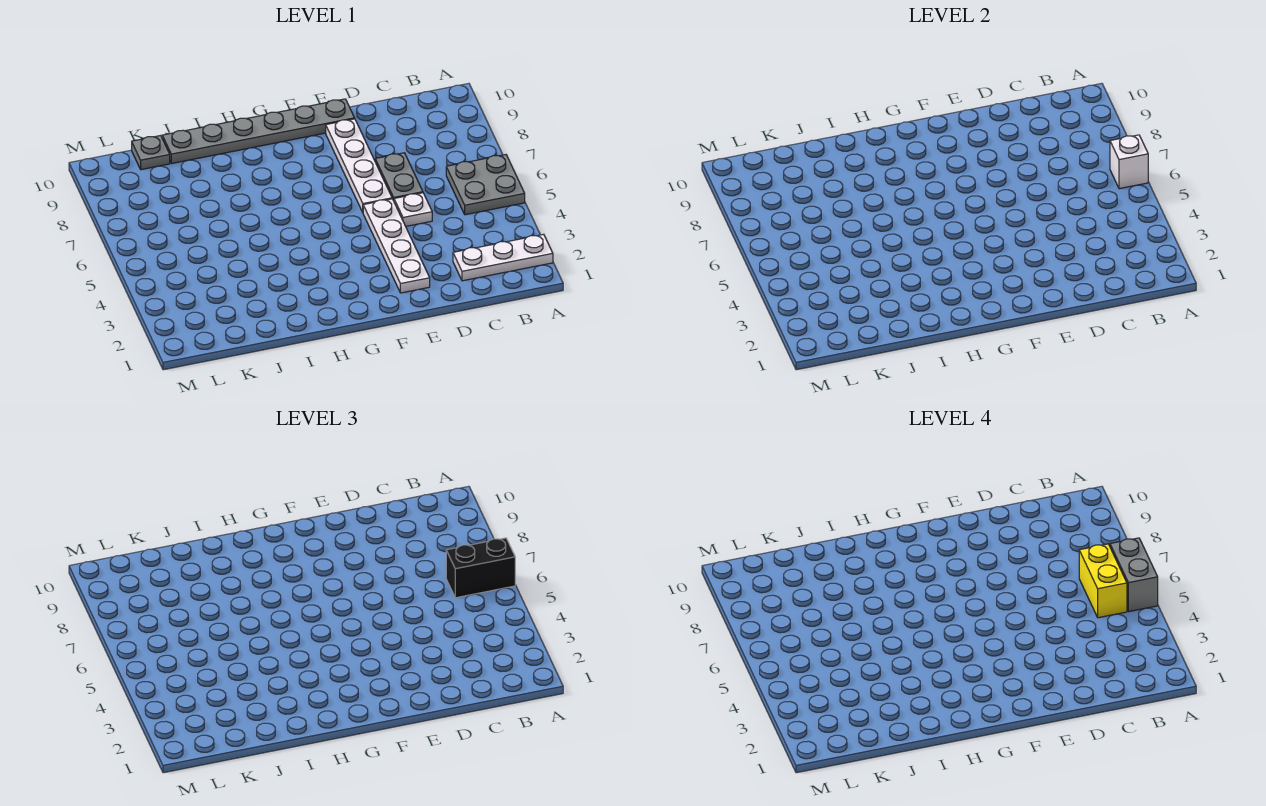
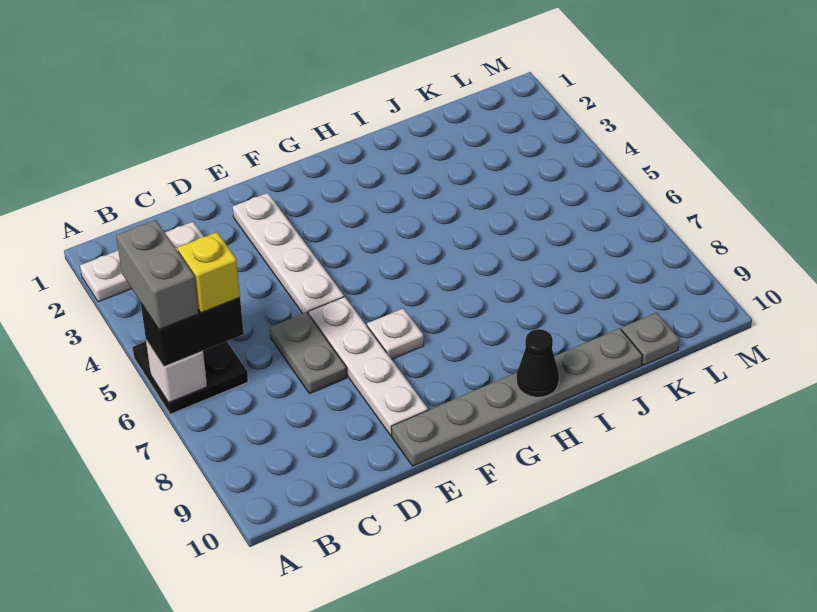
grey 2x2 plate [446,155,525,215] -> black 2x2 plate [133,341,248,414]
yellow 1x2 brick [1079,544,1127,618] -> yellow 1x1 brick [178,232,240,313]
white 1x1 plate [394,193,432,226] -> white 1x1 plate moved to [367,308,424,359]
none -> black 1x1 cone [516,329,559,397]

